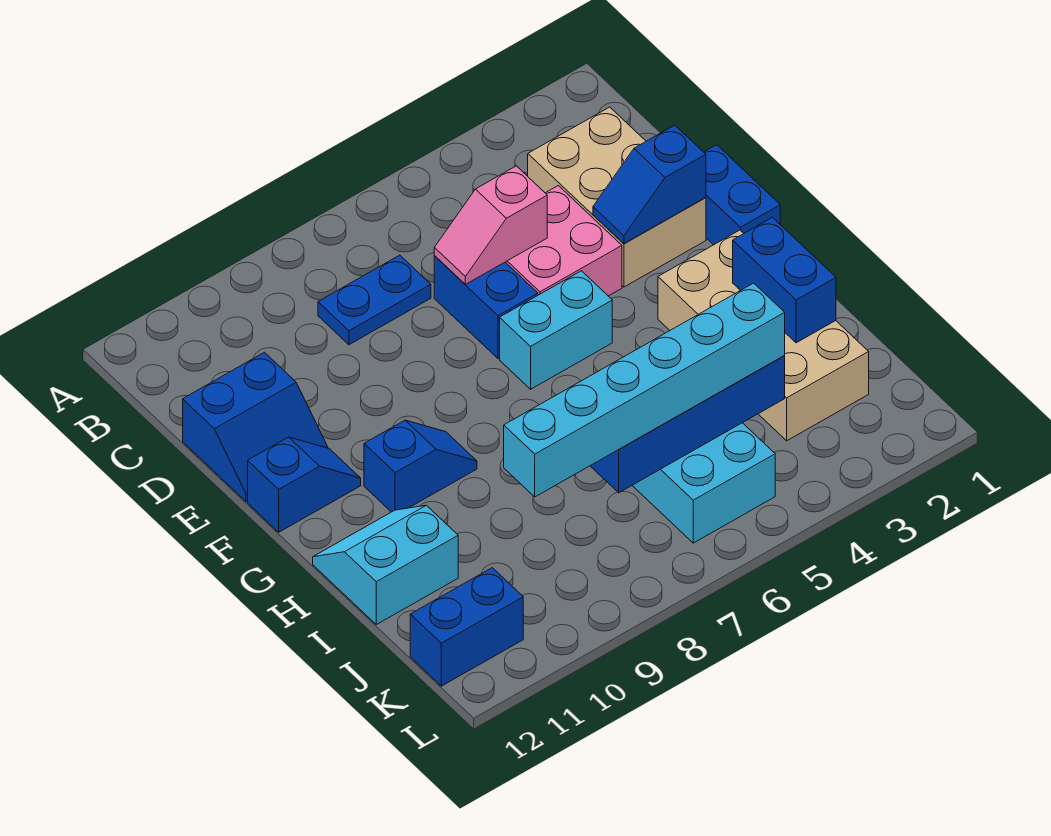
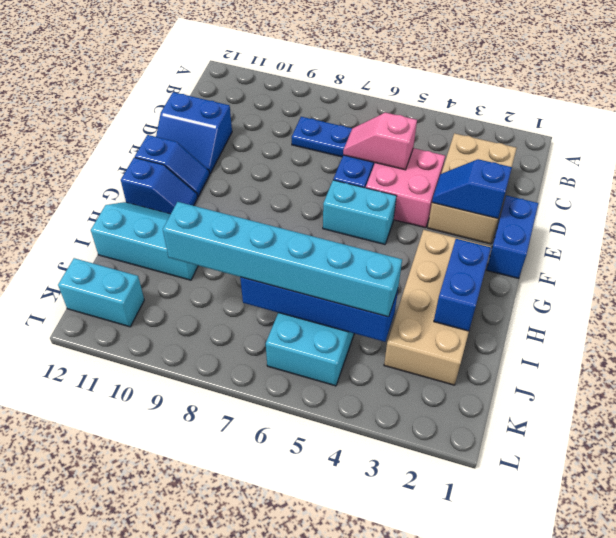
blue 1x2 slope [364,420,477,512] -> blue 1x2 slope moved to [121,158,198,214]
cyan 2x2 slope [313,505,458,624] -> cyan 2x3 slope [91,202,198,280]
blue 1x2 brick [410,568,523,686] -> cyan 1x2 brick [58,258,144,327]

